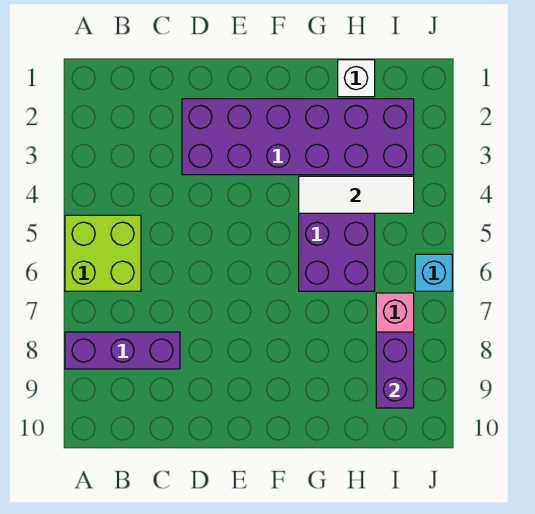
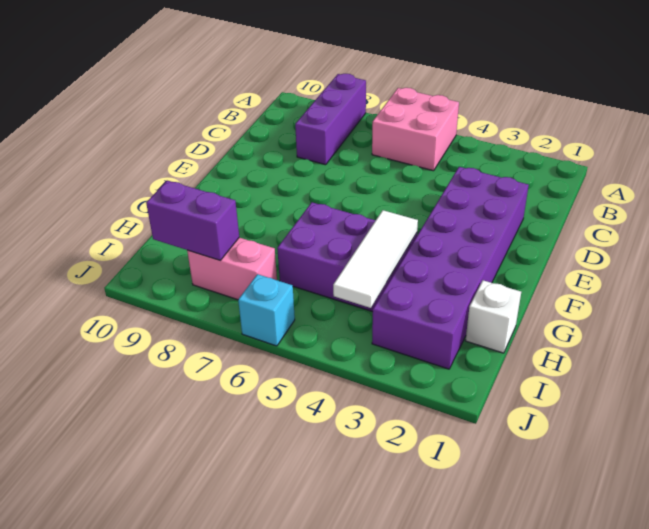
lime 2x2 brick [65,215,141,291] -> pink 2x2 brick [372,88,459,171]

